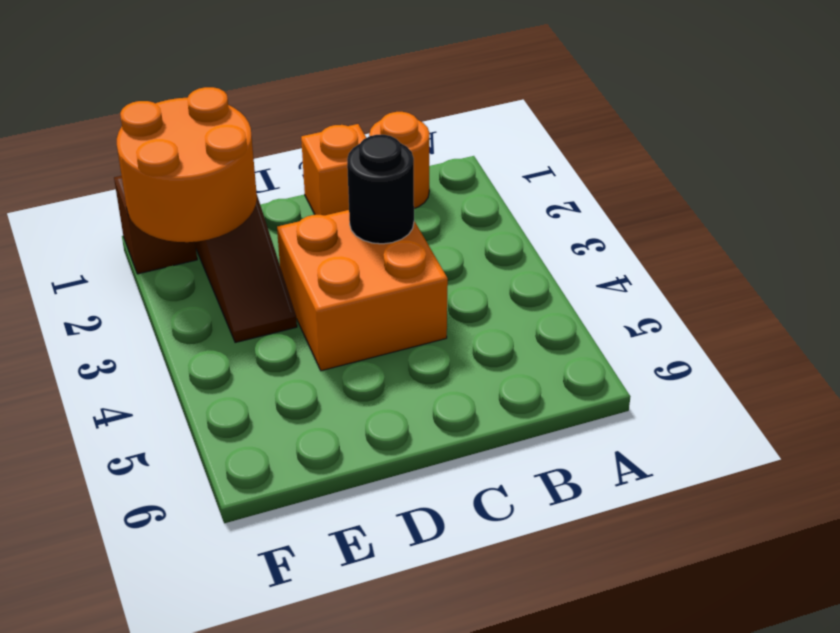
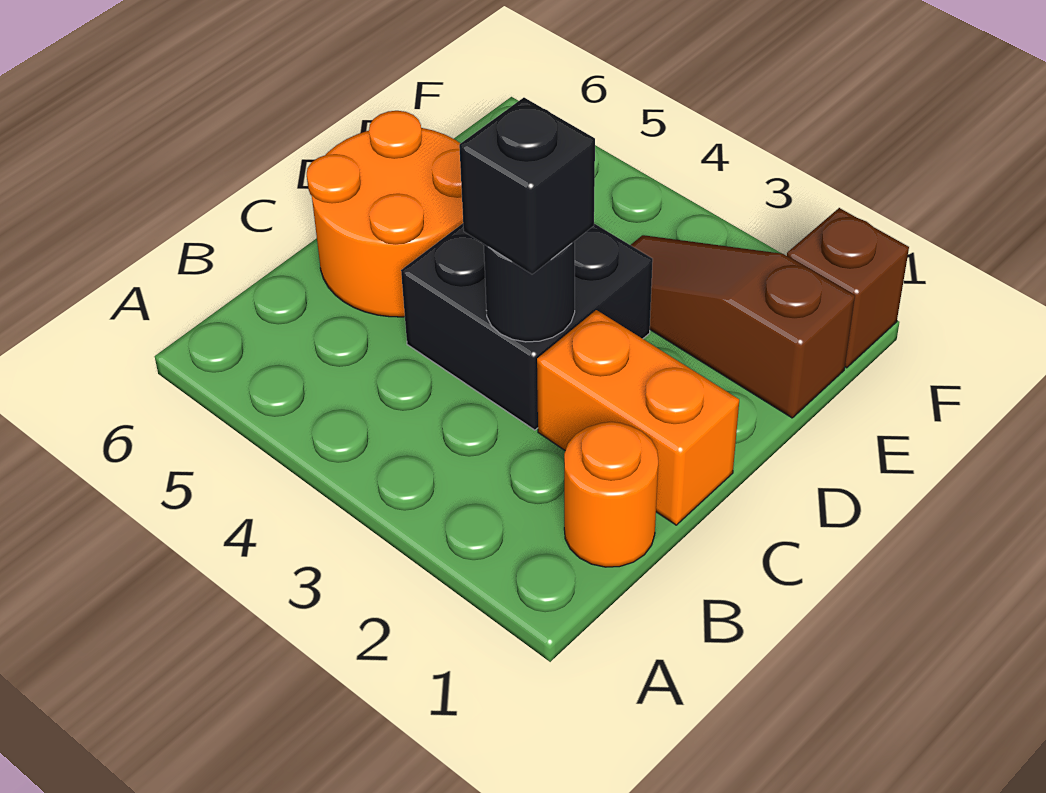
orange 1x1 brick [301,124,366,215] -> orange 1x2 brick [537,310,739,525]
orange 2x2 brick [277,210,448,371] -> black 2x2 brick [401,223,653,430]
none -> black 1x1 brick [459,98,595,274]
orange 2x2 round brick [117,87,257,242] -> orange 2x2 round brick moved to [307,111,463,317]

